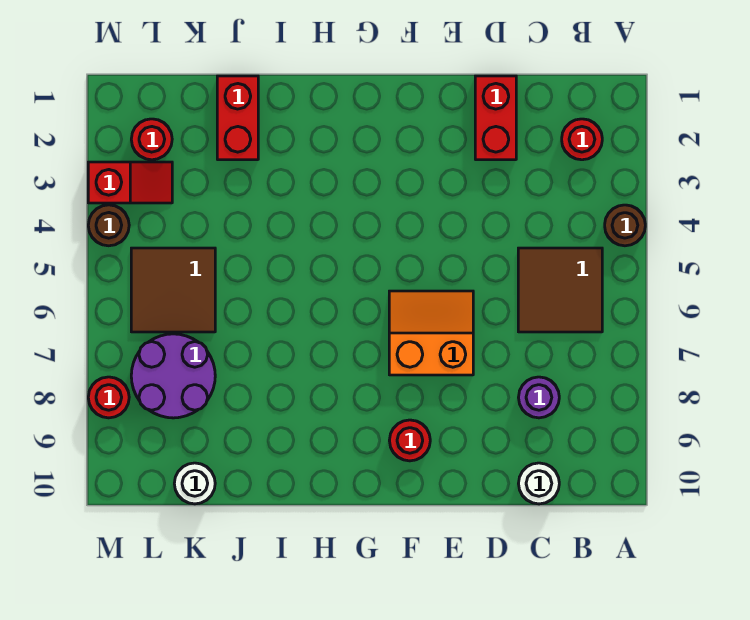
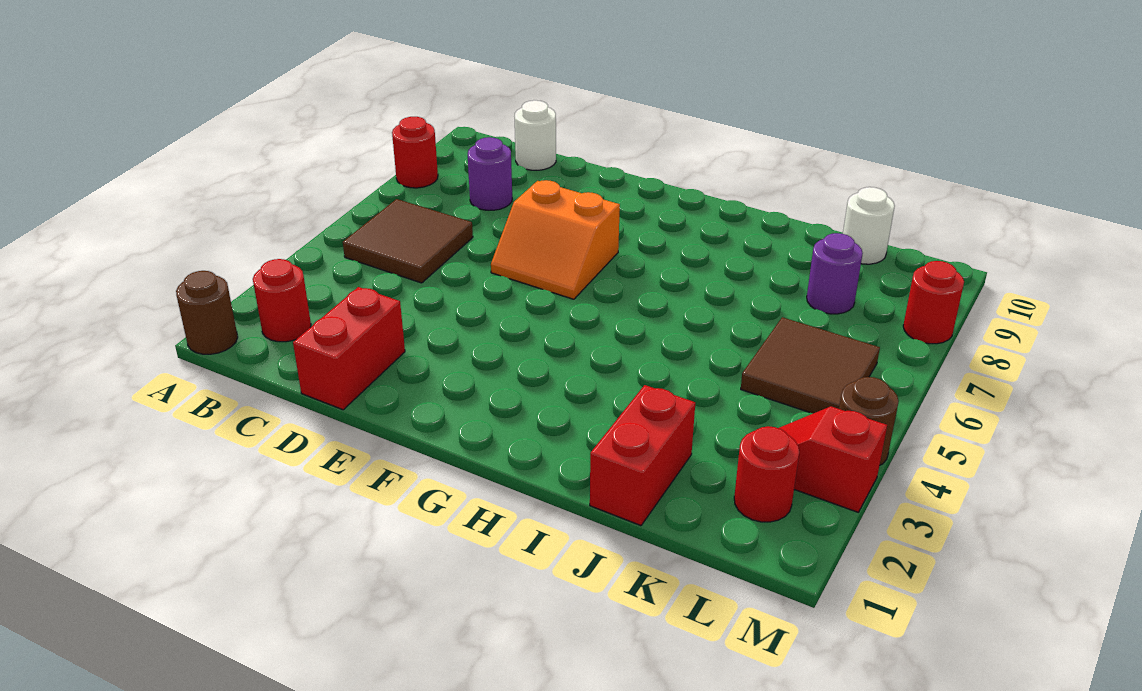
brown 1x1 round brick [605,205,645,246] -> brown 1x1 round brick moved to [176,271,238,354]
red 1x1 round brick [389,420,430,461] -> red 1x1 round brick moved to [392,117,438,188]
purple 2x2 round brick [131,334,215,418] -> purple 1x1 round brick [807,233,863,314]

